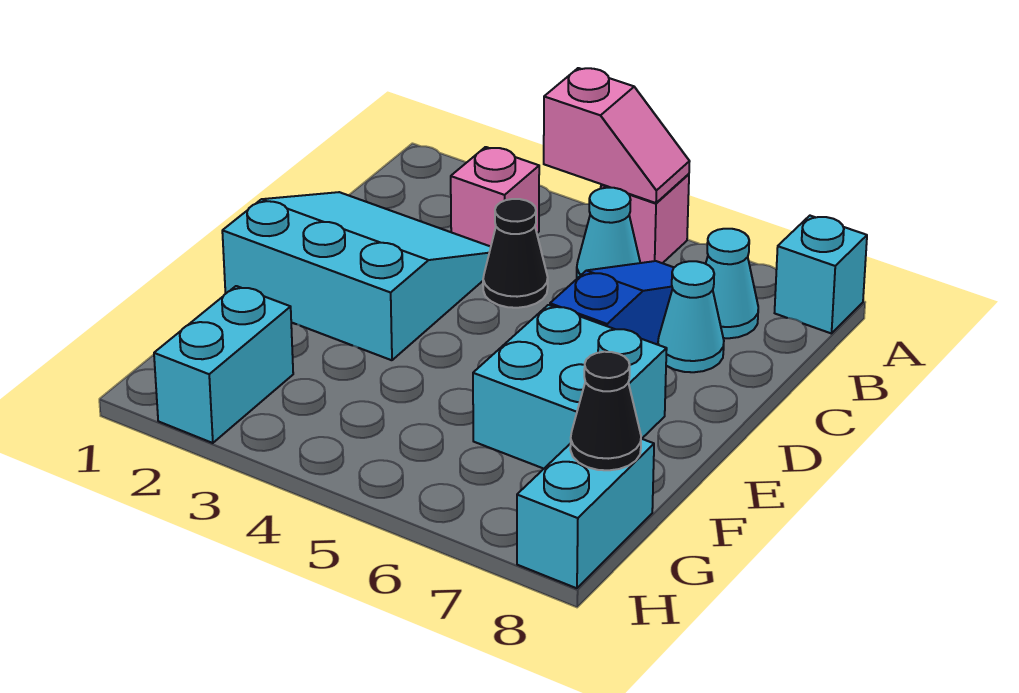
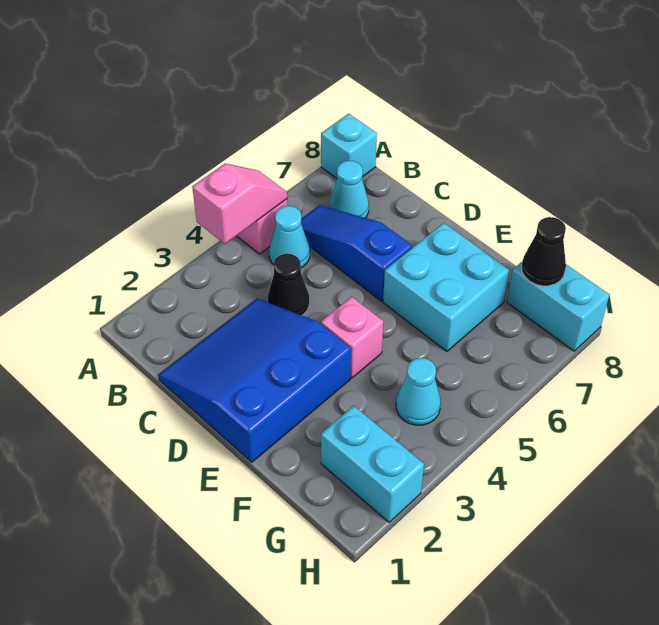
pink 1x1 brick [451,147,539,247] -> pink 1x1 brick moved to [321,297,384,378]
cyan 3x3 slope [222,192,491,360] -> blue 3x3 slope [158,298,351,462]
cyan 1x1 cone [658,261,724,372] -> cyan 1x1 cone moved to [396,358,441,425]

